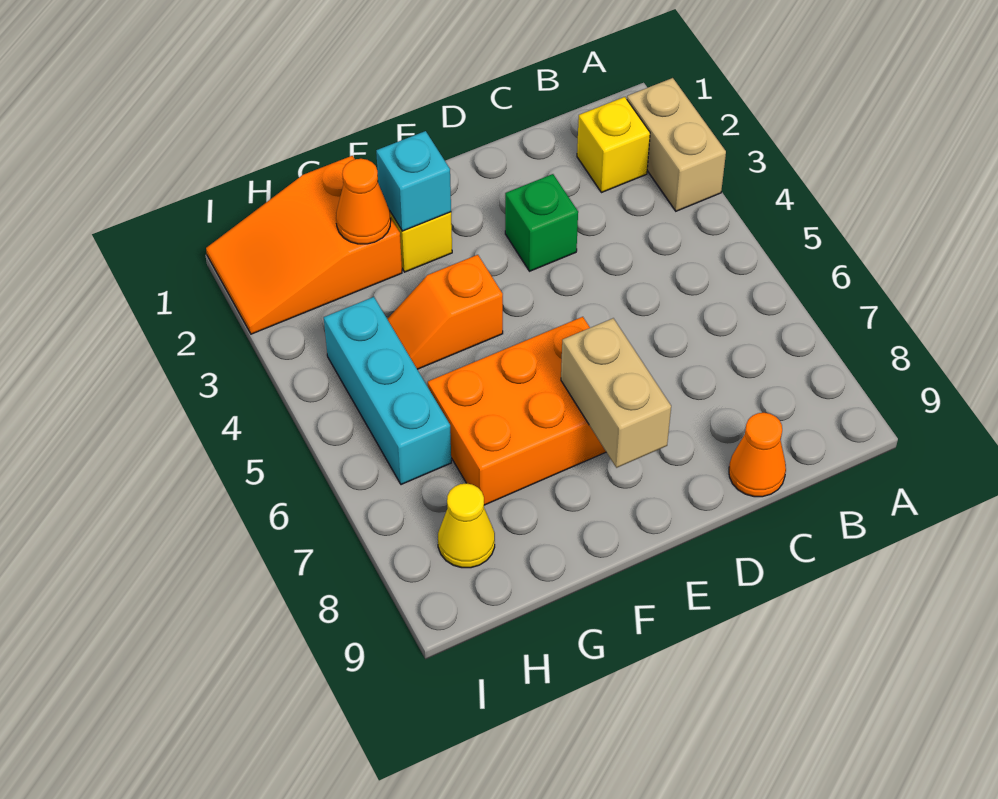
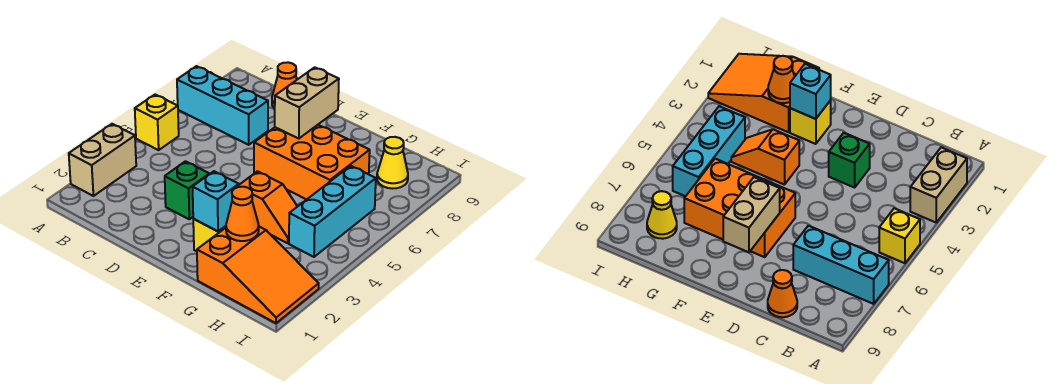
none -> cyan 1x3 brick [177,66,268,145]
yellow 1x1 brick [577,97,650,193] -> yellow 1x1 brick moved to [135,95,179,150]

